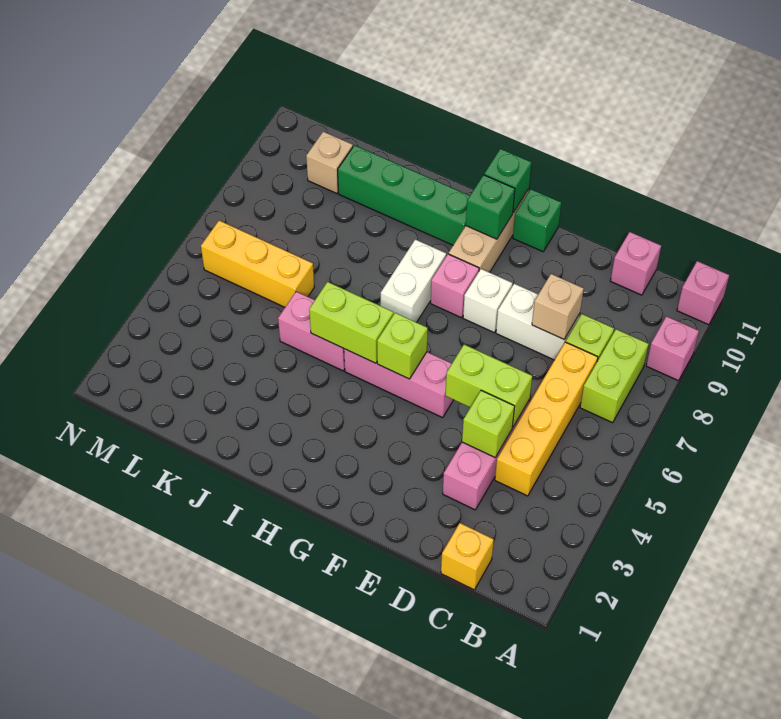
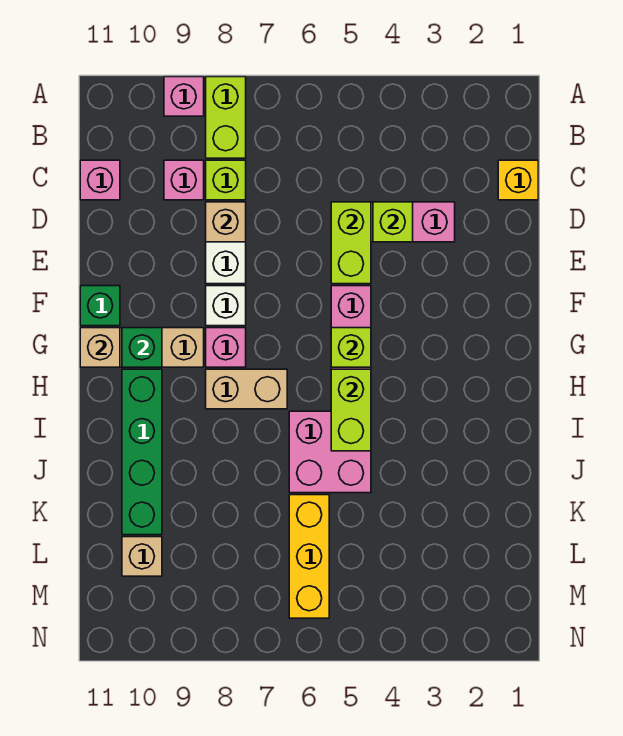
pink 1x1 brick [677,261,729,325] -> pink 1x1 brick moved to [164,160,204,200]
lime 1x2 brick [580,329,649,423] -> lime 1x2 brick turned to [206,77,246,158]
yellow 1x4 brick [495,342,598,496] -> none
green 1x1 brick [484,149,532,213] -> tan 1x1 brick [80,328,120,367]
white 1x2 brick [381,239,446,322] -> tan 1x2 brick [206,369,287,409]
pink 1x2 brick [278,292,345,371] -> pink 2x2 brick [289,411,371,493]

